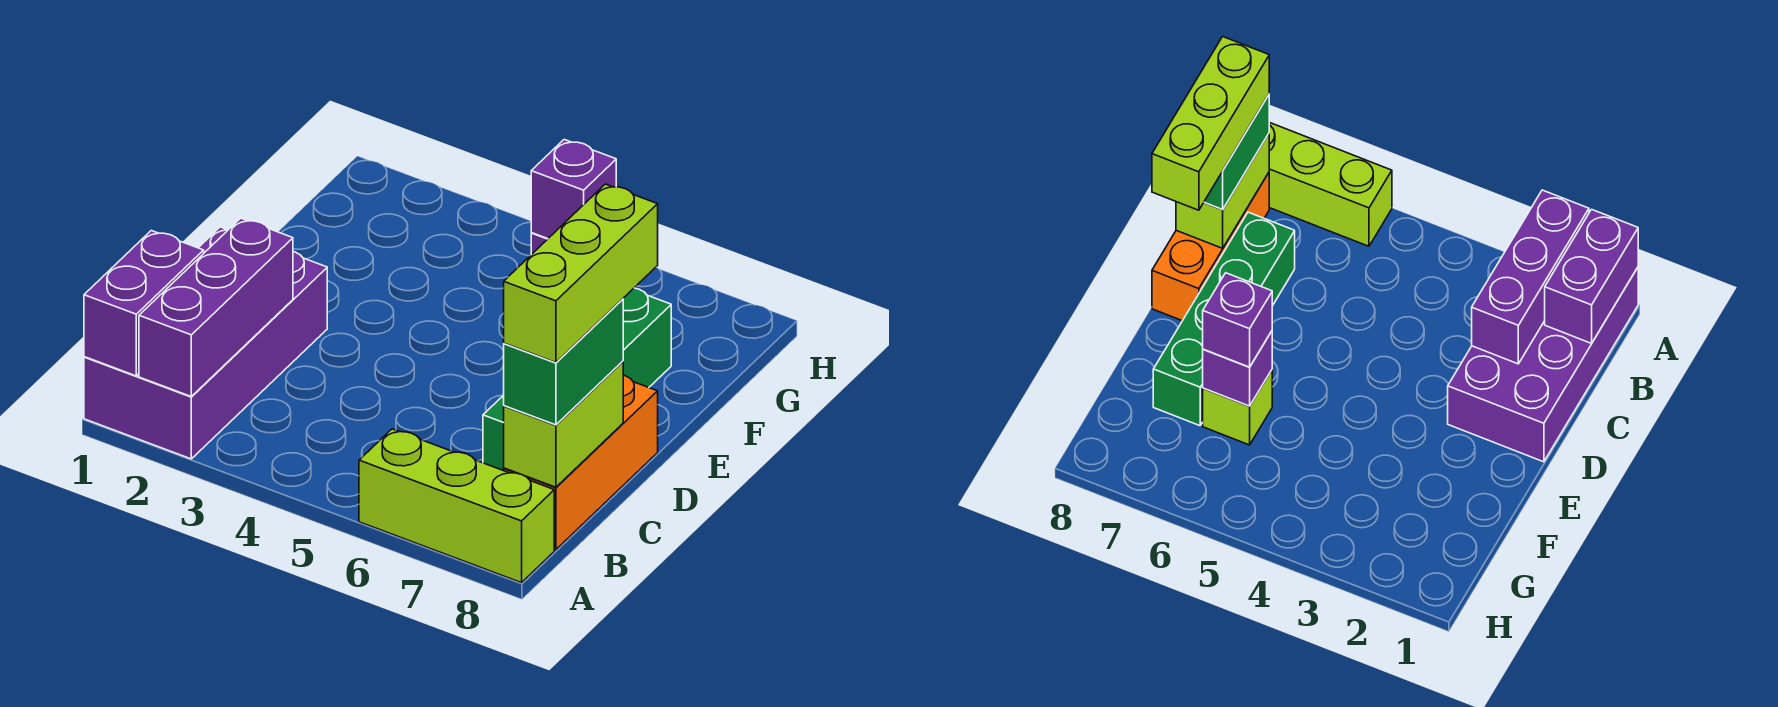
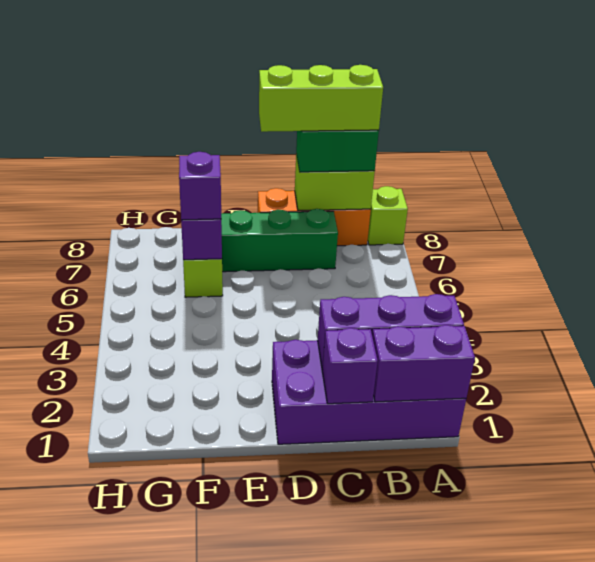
lime 1x3 brick [359,429,554,583] -> lime 1x1 brick [368,186,408,245]
none -> purple 1x1 brick [322,328,378,404]

